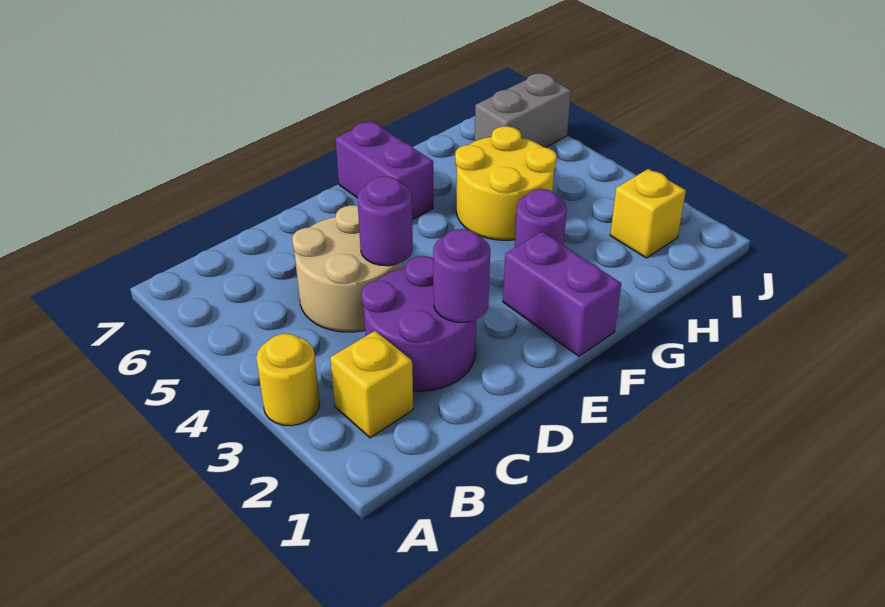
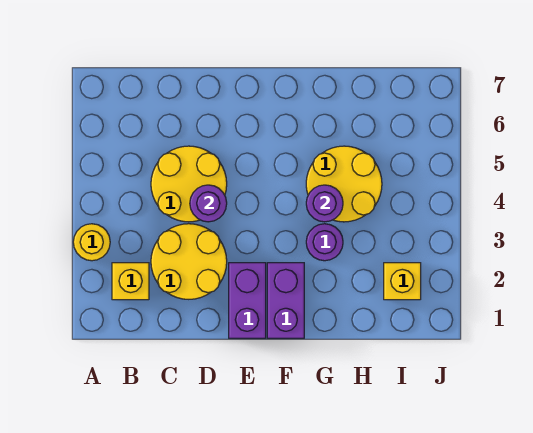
purple 2x2 round brick [361,256,476,391] -> yellow 2x2 round brick [151,224,227,299]
tan 2x2 round brick [292,205,402,332] -> yellow 2x2 round brick [151,146,227,222]
purple 1x1 round brick [433,229,490,322] -> purple 1x1 round brick moved to [306,185,343,222]
purple 1x2 brick [336,121,433,220] -> purple 1x2 brick moved to [229,263,266,338]
grey 1x2 brick [475,73,571,147] -> none

